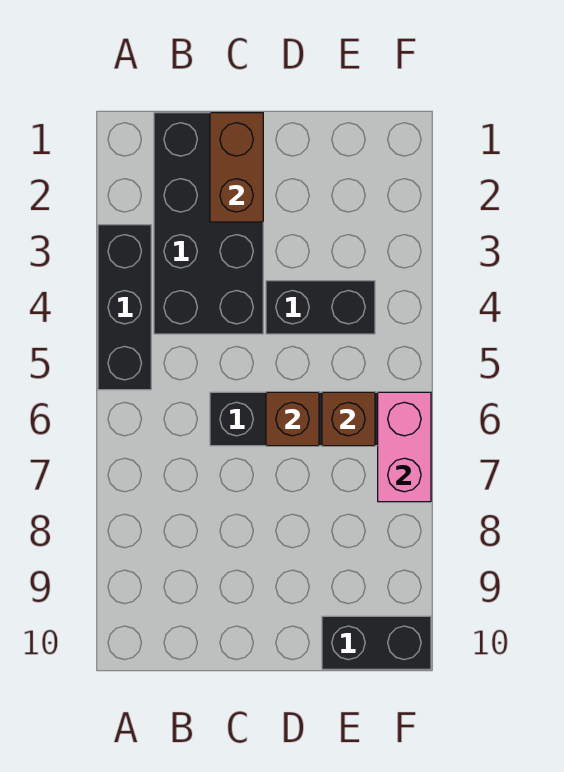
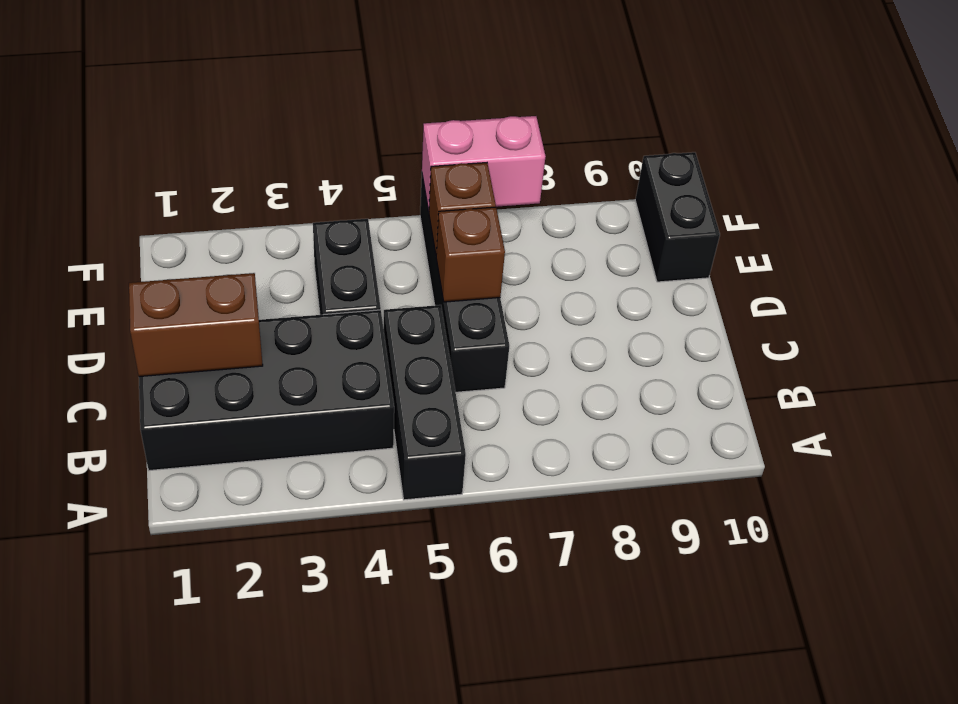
black 1x3 brick [98,225,151,390] -> black 1x3 brick turned to [384,305,466,500]

